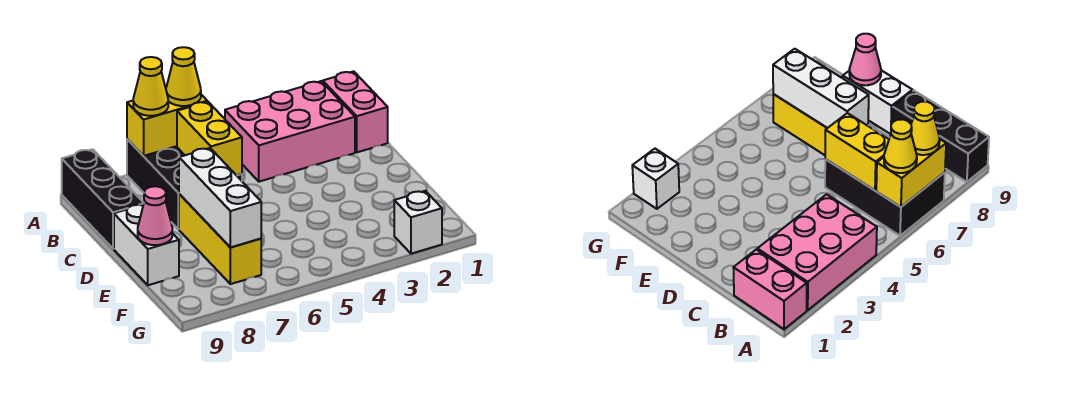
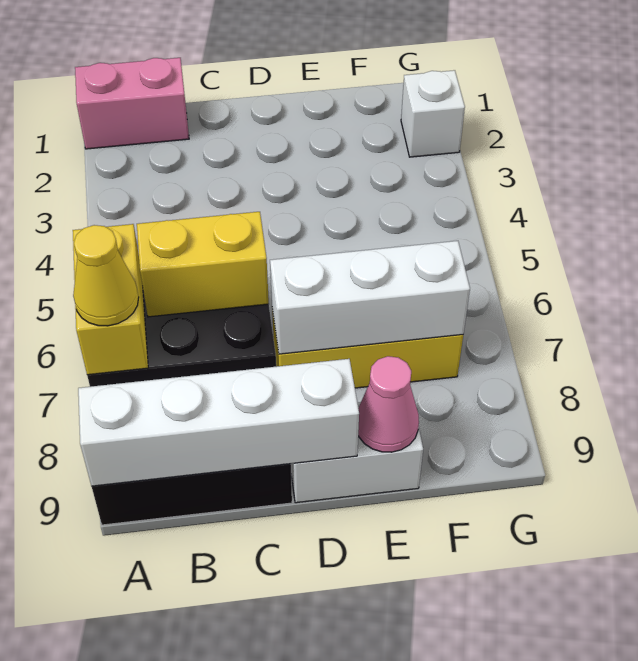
pink 2x3 brick [225,81,355,182] -> none
yellow 1x1 cone [166,47,201,106] -> none
none -> white 1x4 brick [78,359,359,486]

